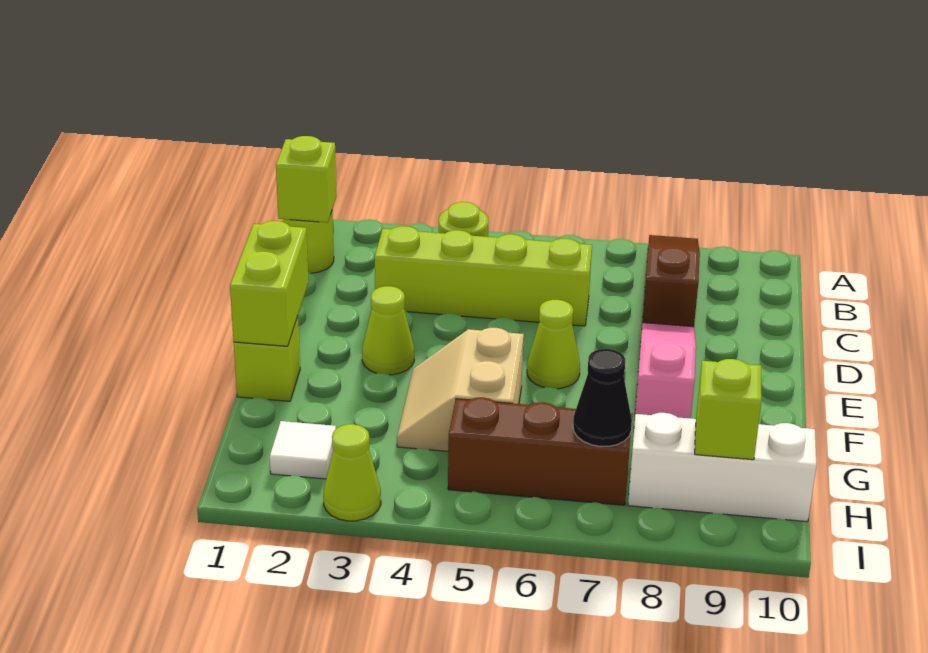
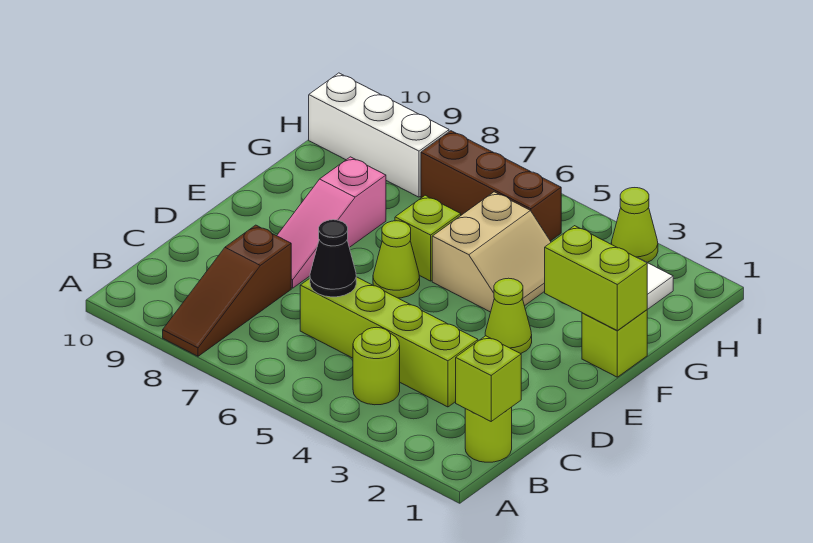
lime 1x2 brick [230,221,308,346] -> lime 1x2 brick turned to [545,226,647,331]
black 1x1 cone [573,349,632,447] -> black 1x1 cone moved to [310,220,356,297]
lime 1x1 brick [695,359,762,460] -> lime 1x1 brick moved to [395,195,461,281]

